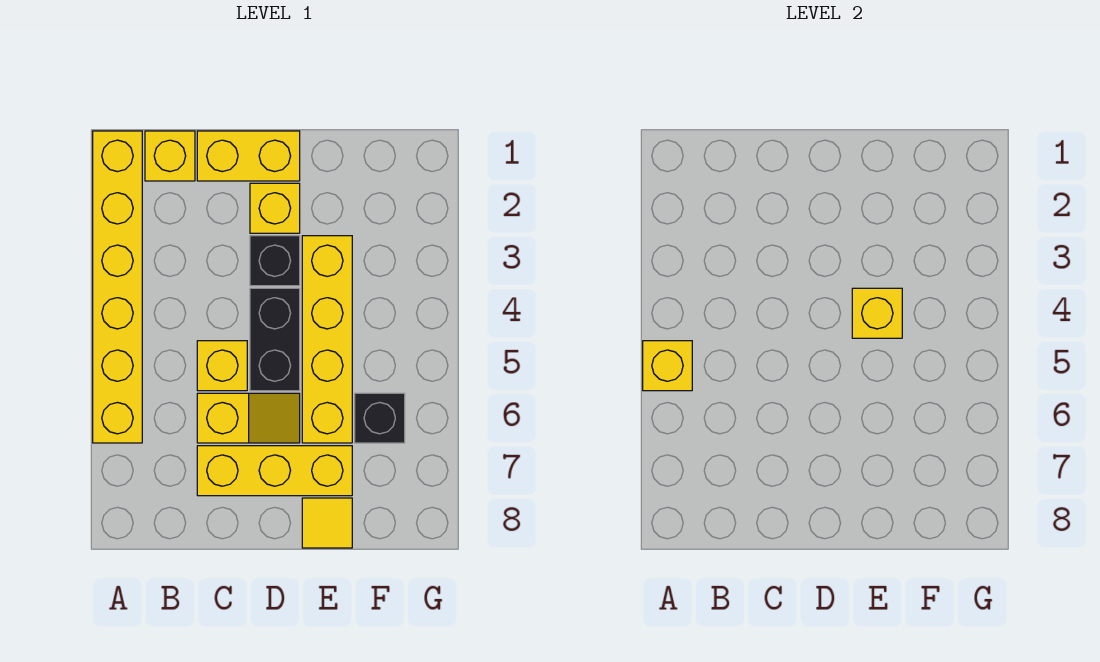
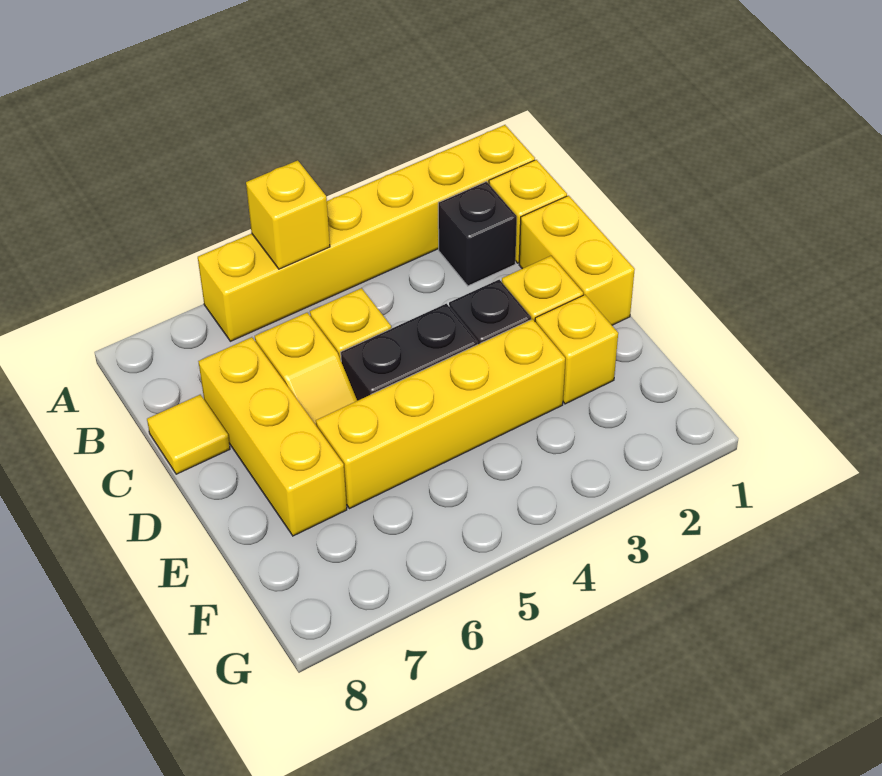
yellow 1x1 brick [852,288,902,338] -> yellow 1x1 brick moved to [535,295,618,404]
yellow 1x1 tile [302,498,352,548] -> yellow 1x1 tile moved to [147,395,230,474]
black 1x1 brick [355,393,405,443] -> black 1x1 brick moved to [438,182,517,286]

